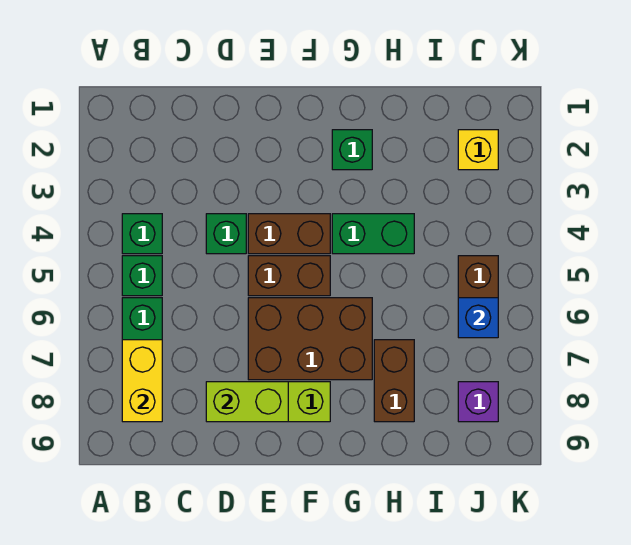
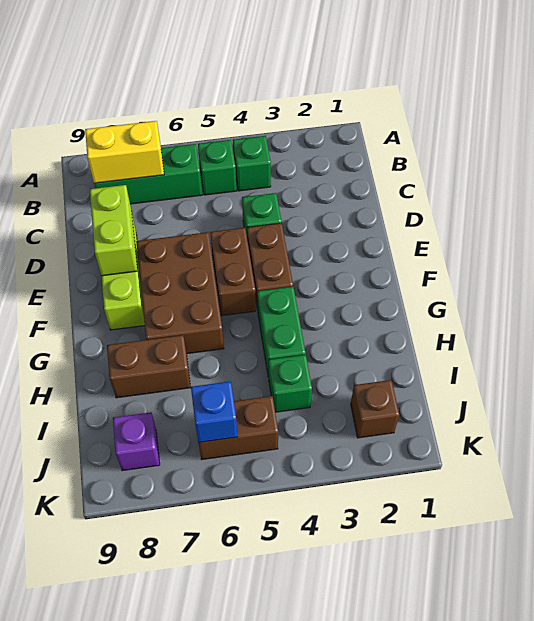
green 1x1 brick [332,130,372,170] -> green 1x1 brick moved to [269,355,312,412]
yellow 1x1 brick [458,130,498,170] -> brown 1x1 brick [351,380,399,438]

